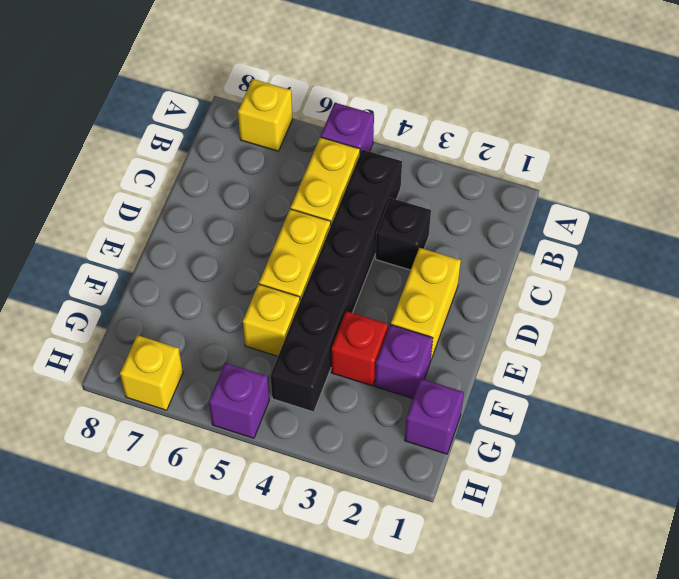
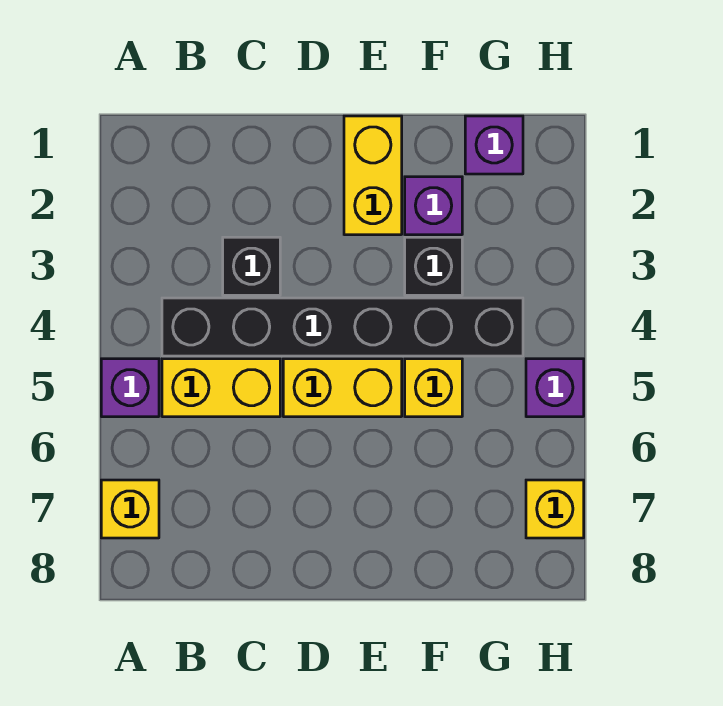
yellow 1x2 brick [391,248,461,359] -> yellow 1x2 brick turned to [344,116,402,235]
red 1x1 brick [331,311,388,386] -> black 1x1 brick [405,237,462,295]

